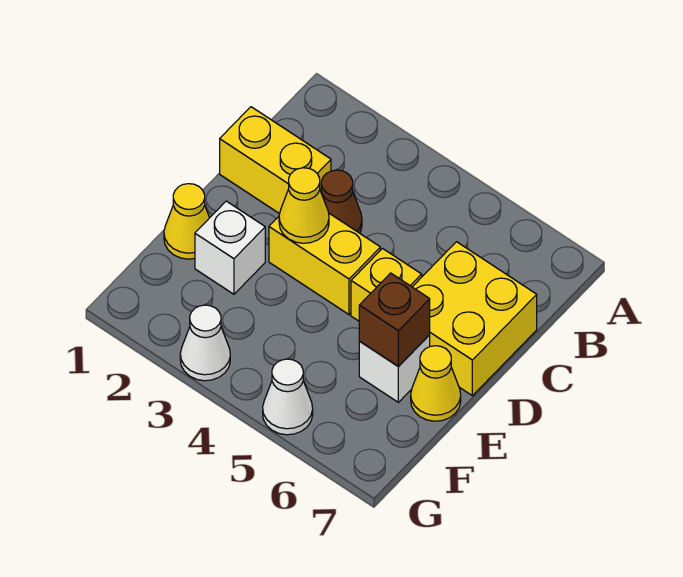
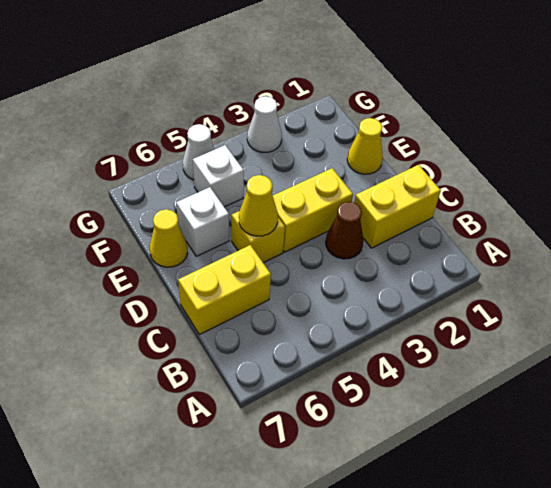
yellow 2x2 brick [413,242,537,396] -> yellow 1x2 brick [178,245,271,335]
yellow 1x1 cone [279,168,329,243] -> yellow 1x1 cone moved to [239,175,278,236]
white 1x1 brick [195,201,265,294] -> white 1x1 brick moved to [193,145,244,207]
brown 1x1 brick [359,273,430,367] -> none

